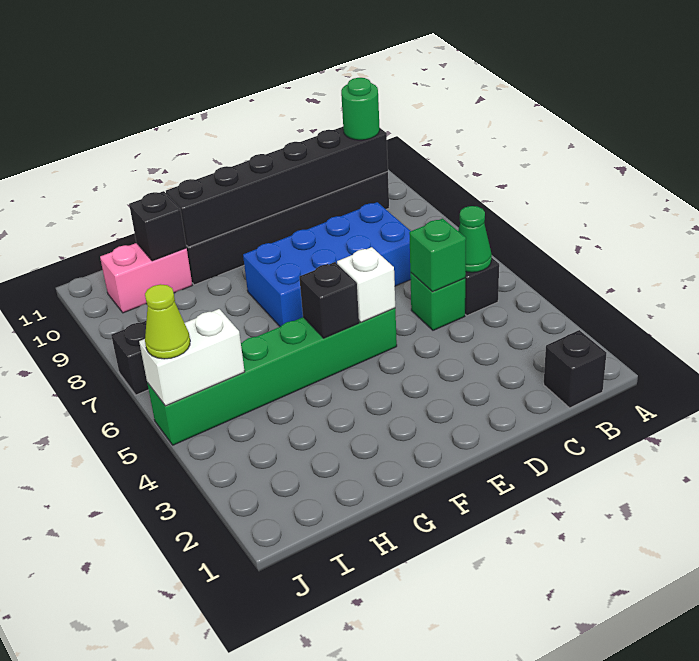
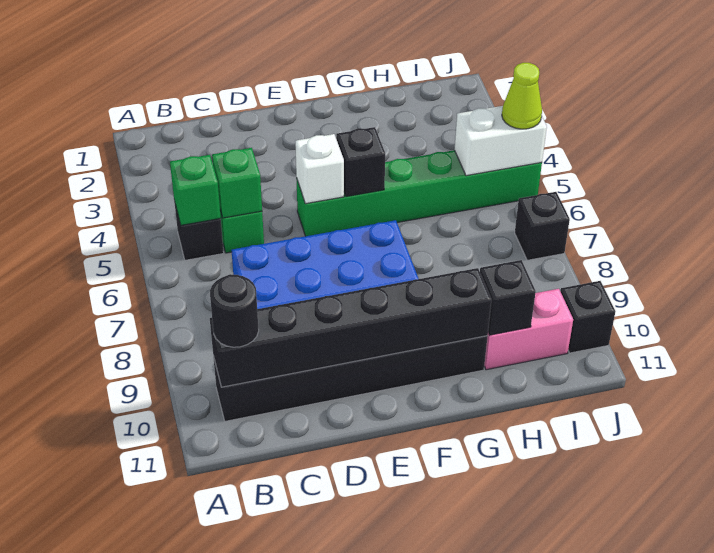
black 1x1 brick [544,330,606,408] -> black 1x1 brick moved to [560,281,616,353]
green 1x1 cone [458,206,492,272] -> green 1x1 brick [170,155,221,225]
green 1x1 round brick [341,78,380,140] -> black 1x1 round brick [210,274,259,347]

